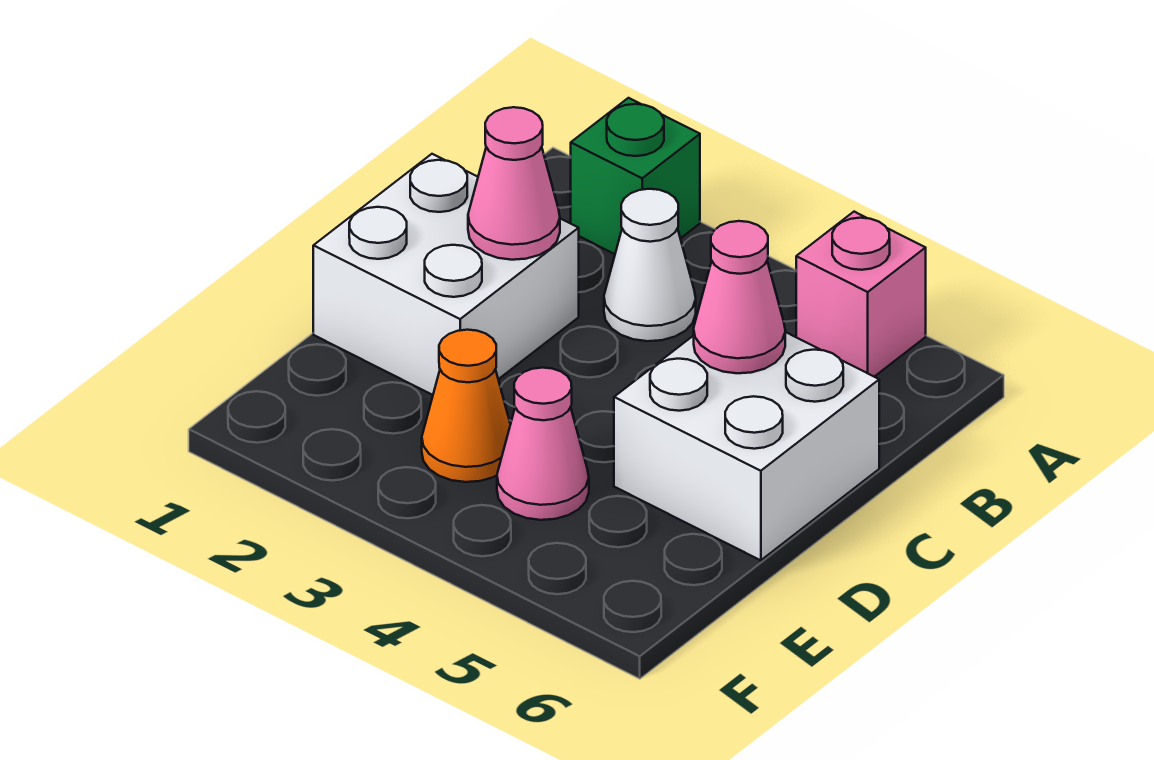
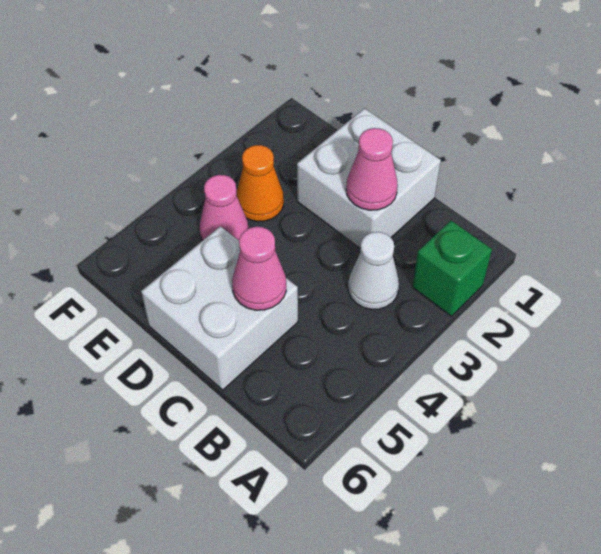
pink 1x1 brick [796,212,926,377] -> none

